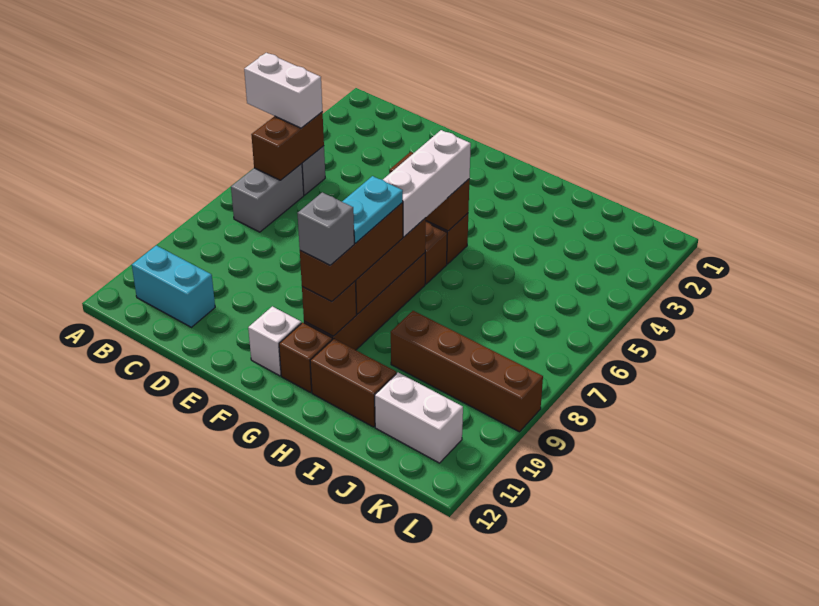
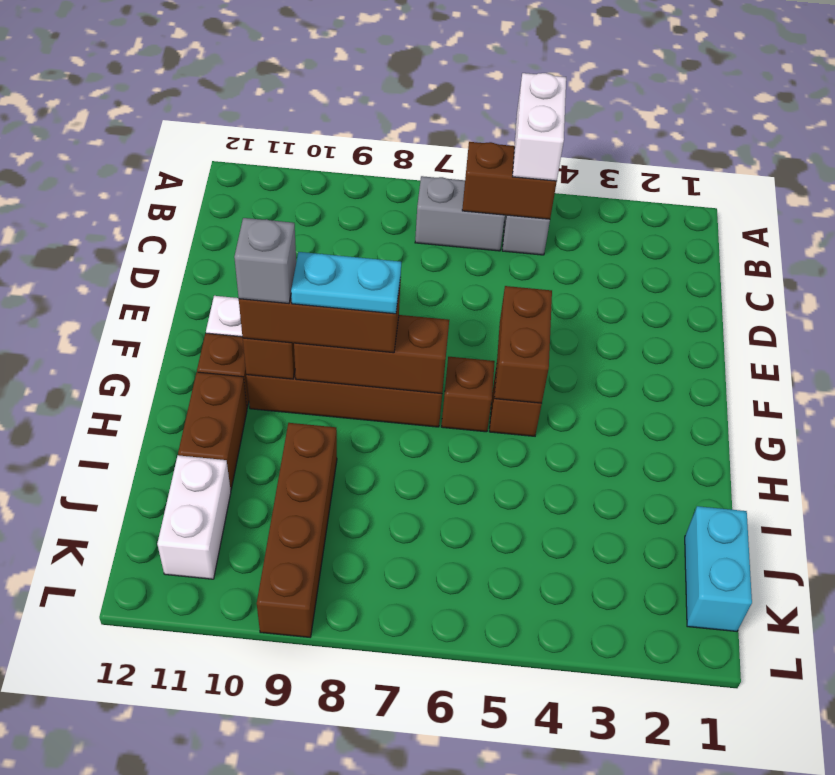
cyan 1x2 brick [132,245,215,327] -> cyan 1x2 brick moved to [685,506,752,631]
white 1x3 brick [383,130,471,237] -> none

